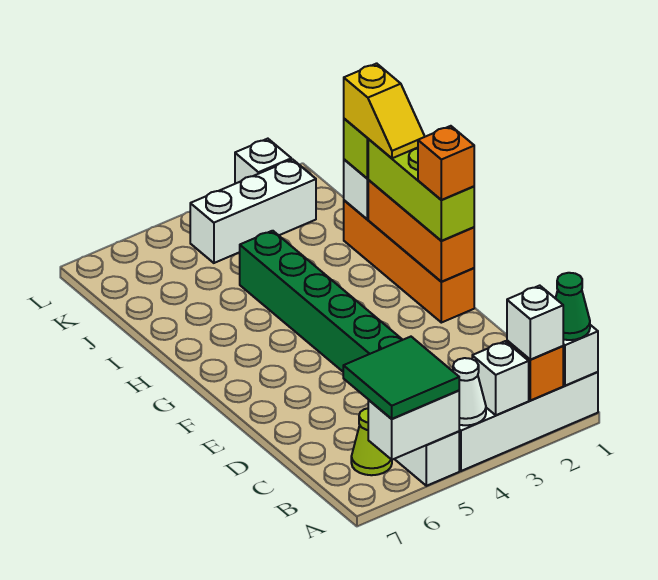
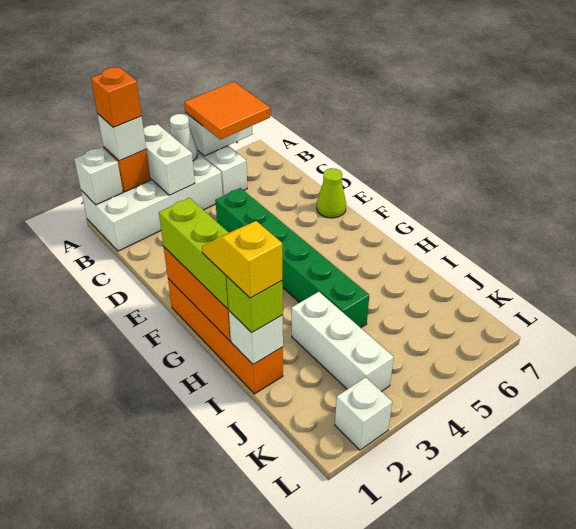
green 1x1 cone [555,273,590,340] -> none
white 1x1 brick [472,341,529,415] -> white 1x2 brick [143,124,195,195]
green 2x2 tile [343,337,459,419] -> orange 2x2 tile [184,82,270,140]
lime 1x1 cone [351,408,392,475] -> lime 1x1 cone moved to [317,168,346,218]
orange 1x1 brick [418,126,474,200] -> orange 1x1 brick moved to [91,67,142,127]
white 1x3 brick [190,159,316,263] -> white 1x3 brick turned to [292,292,394,392]

